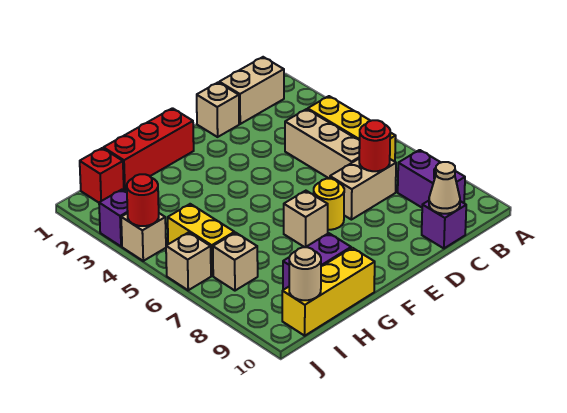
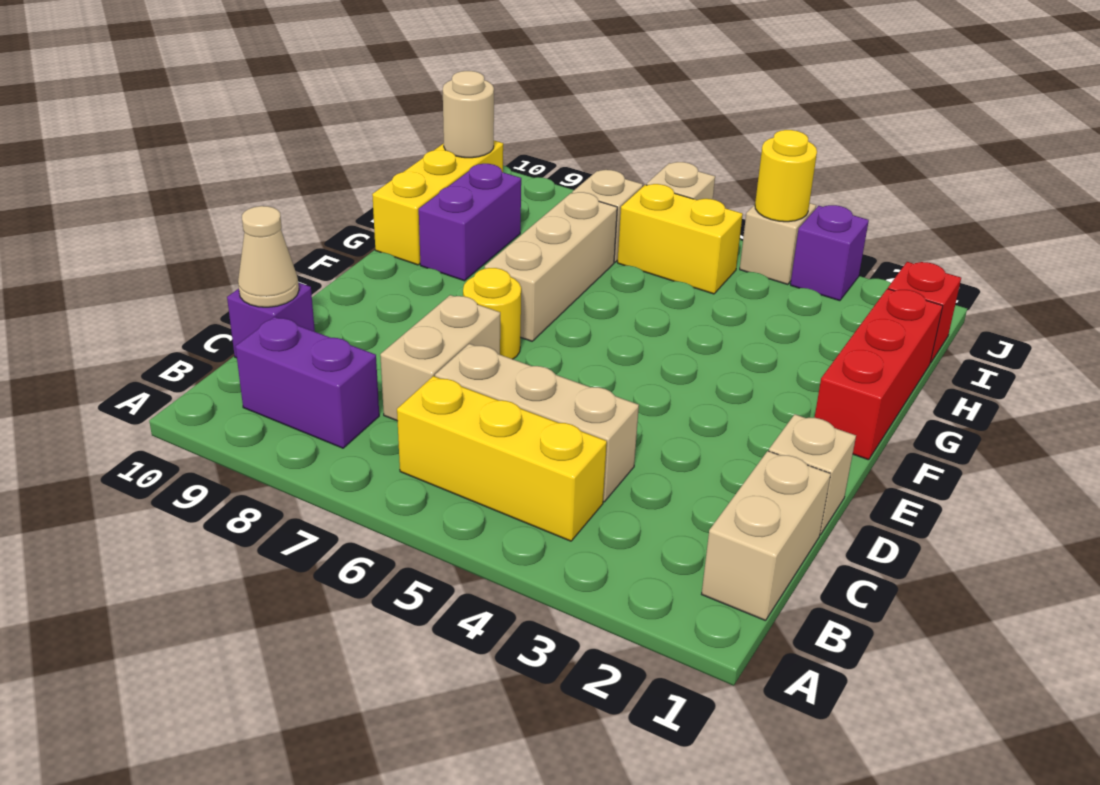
red 1x1 round brick [359,120,390,171] -> none
tan 1x1 brick [284,191,328,247] -> tan 1x3 brick [485,192,617,341]
red 1x1 round brick [127,174,159,226] -> yellow 1x1 round brick [755,130,817,222]

